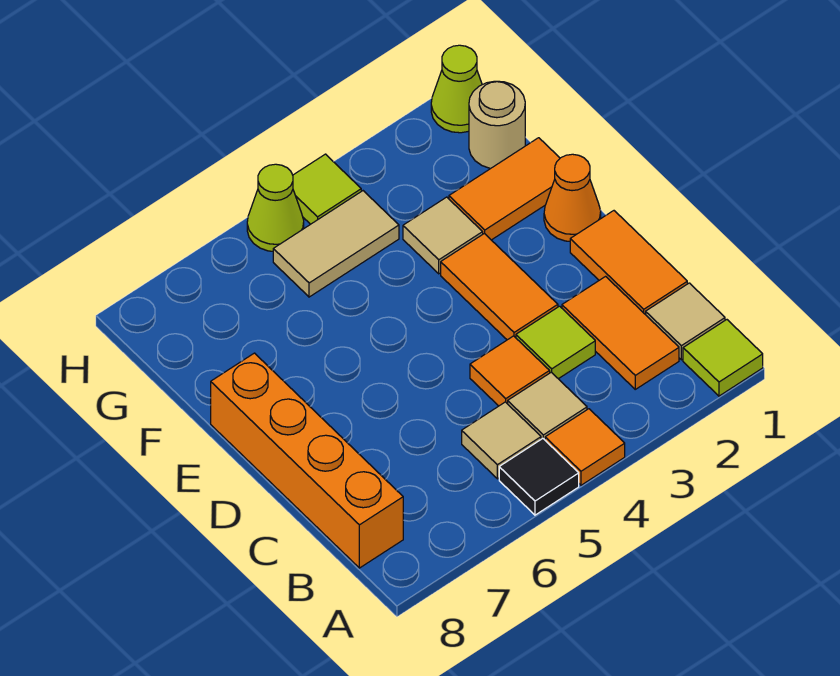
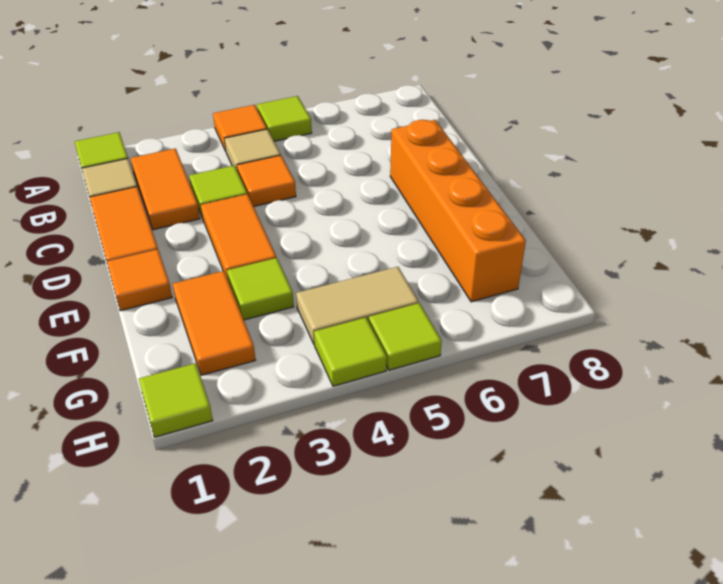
black 1x1 tile [499,439,579,515] -> lime 1x1 tile [257,96,312,141]
tan 1x1 tile [462,402,541,479] -> none
orange 1x4 brick [211,353,403,568] -> orange 1x4 brick moved to [390,120,526,302]
orange 1x1 cone [544,154,601,241] -> orange 1x1 tile [107,249,172,311]
orange 1x2 tile [449,138,560,240] -> orange 1x2 tile turned to [173,271,255,375]
tan 1x1 tile [403,197,483,274] -> lime 1x1 tile [227,258,294,320]
tan 1x1 round brick [469,81,525,168] -> none
lime 1x1 cone [431,45,482,133] -> lime 1x1 tile [139,363,213,437]
lime 1x1 cone [247,164,304,251] -> lime 1x1 tile [369,303,442,370]

